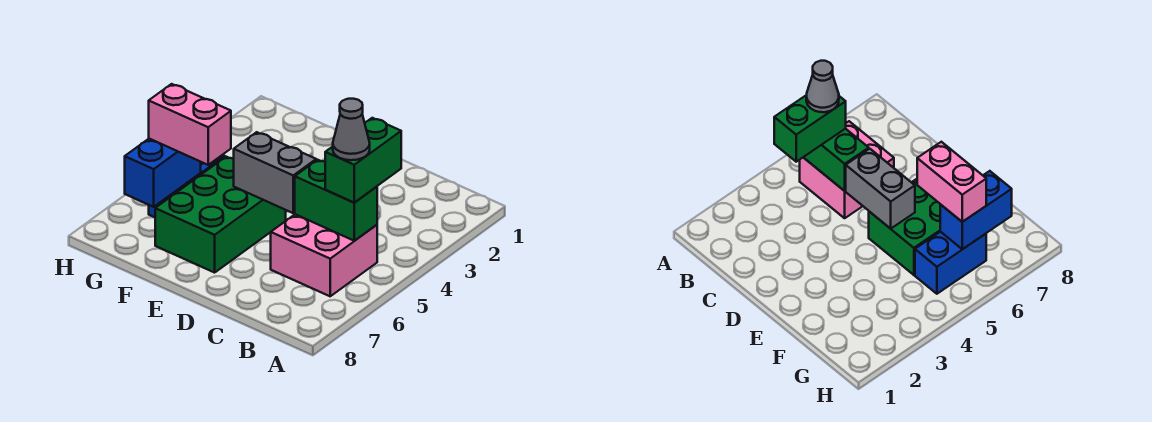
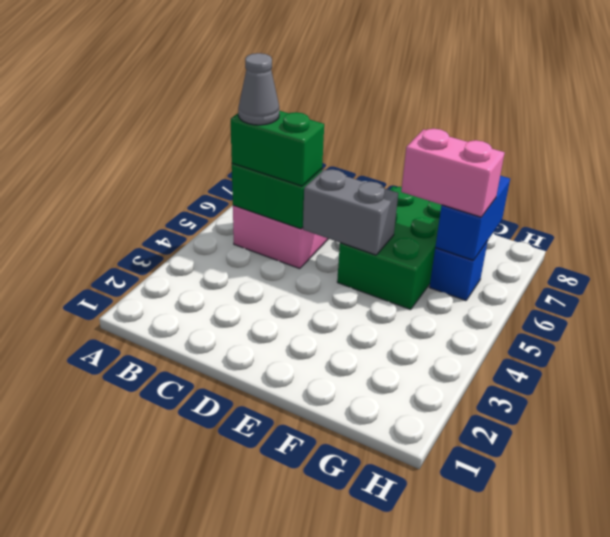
green 1x2 brick [325,118,401,203] -> green 1x2 brick turned to [231,111,324,186]
blue 1x2 brick [915,232,986,294] -> blue 1x1 brick [430,241,488,301]

